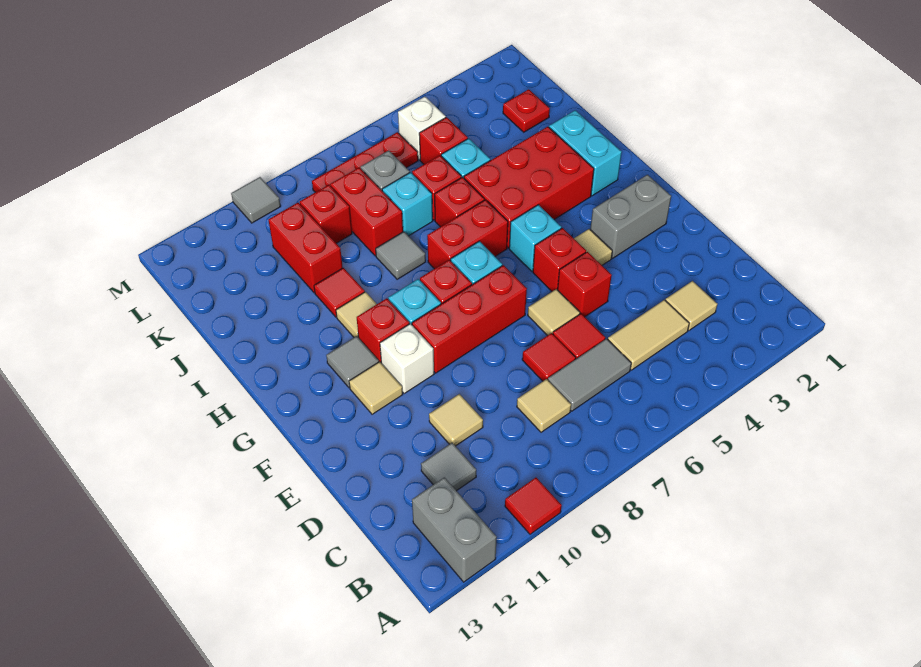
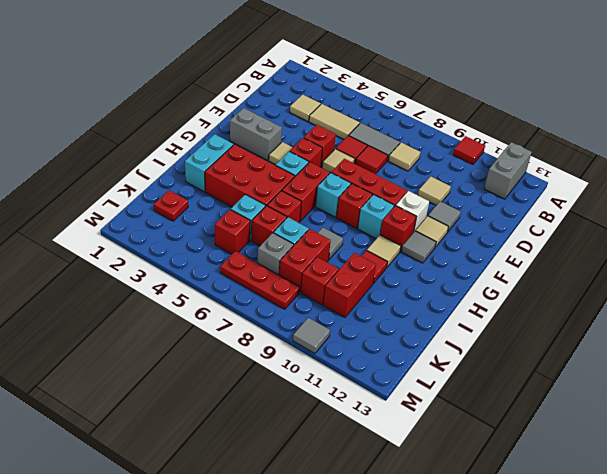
grey 1x1 tile [421,443,476,491] -> grey 1x1 tile moved to [428,201,461,231]
red 1x2 brick [427,200,508,269] -> red 1x2 brick turned to [282,162,330,221]
white 1x1 brick [398,97,446,160] -> none

